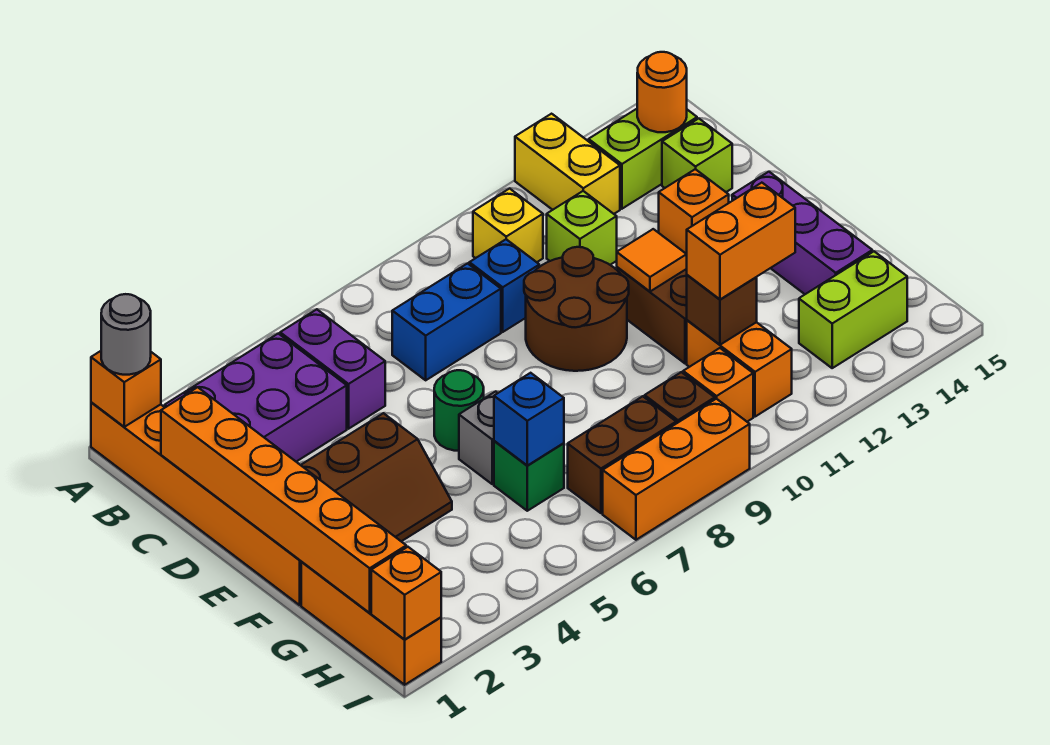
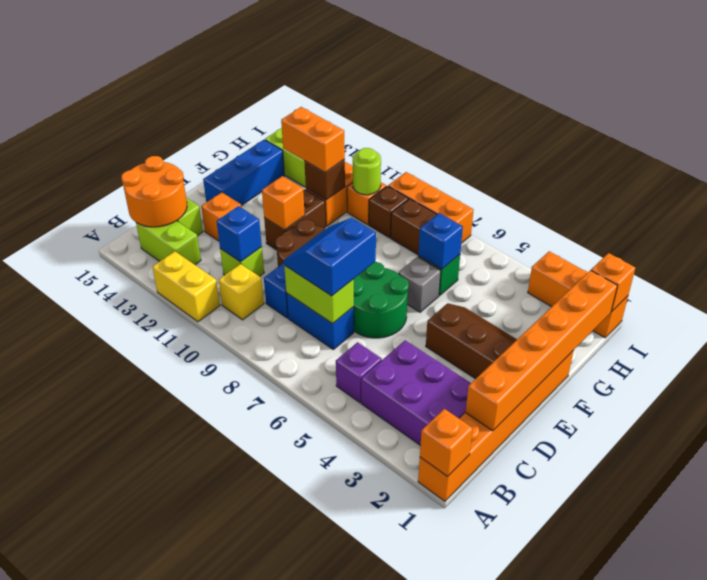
grey 1x1 round brick [101,294,151,375] -> none
yellow 1x2 brick [515,114,620,214] -> yellow 1x2 brick turned to [153,251,220,322]
purple 1x2 brick [280,309,385,429] -> purple 1x1 brick [336,342,382,403]
orange 1x1 round brick [637,52,687,132] -> orange 2x2 round brick [121,156,187,227]
none -> lime 1x2 brick [284,265,354,324]
none -> blue 2x2 slope [284,218,376,296]
none -> blue 1x1 brick [217,206,262,262]
green 1x1 round brick [434,370,484,451] -> green 2x2 round brick [354,262,409,338]
orange 1x1 tile [617,229,687,291] -> orange 1x1 brick [262,176,305,230]
purple 1x3 brick [732,172,872,294] -> blue 1x3 brick [203,140,284,206]
orange 1x3 brick [301,562,441,685] -> orange 1x3 brick turned to [528,251,628,338]
none -> lime 1x1 round brick [353,148,381,195]

